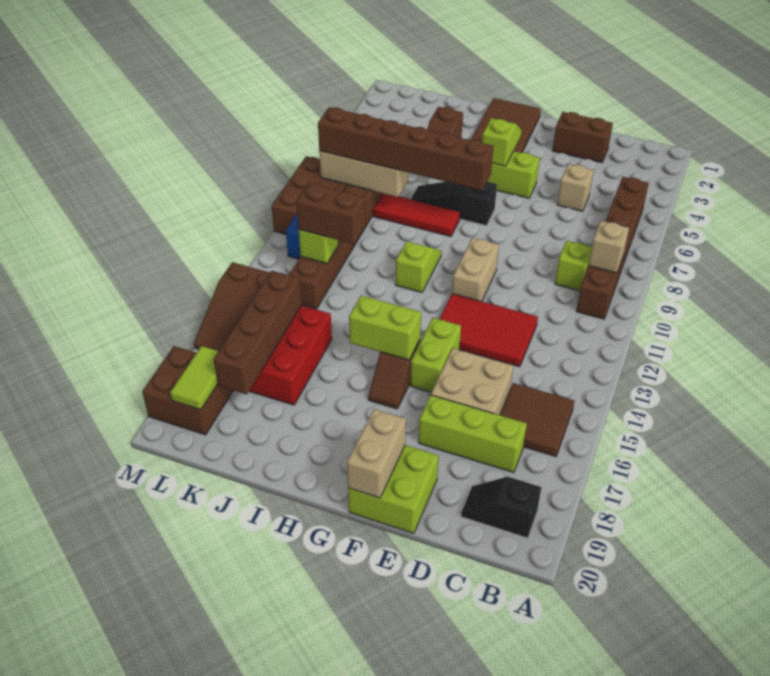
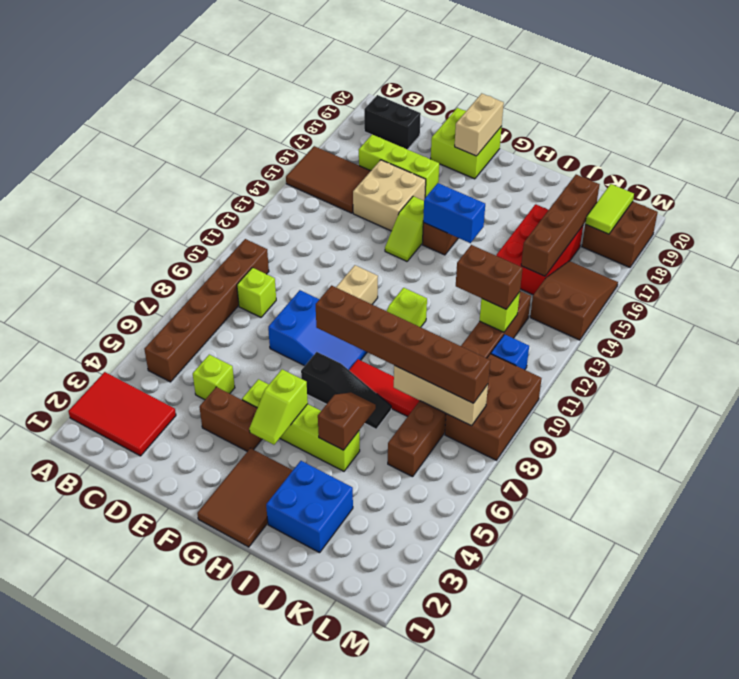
tan 1x1 brick [589,221,629,273] -> none
brown 2x2 tile [500,383,575,457] -> brown 2x3 tile [286,146,370,213]
black 1x2 slope [461,477,541,538] -> black 1x2 brick [364,95,421,149]
brown 1x2 brick [553,112,613,163] -> brown 1x2 brick moved to [199,387,262,451]
tan 1x1 brick [557,164,594,211] -> lime 1x1 brick [193,355,235,400]
red 2x3 tile [440,294,538,367] -> red 2x3 tile moved to [68,372,176,456]
none -> blue 2x3 slope [268,290,367,370]
lime 1x2 brick [410,318,461,392] -> lime 1x2 slope [385,196,424,261]
lime 1x2 brick [349,295,421,360] -> blue 1x2 brick [423,183,485,243]
none -> blue 2x2 brick [266,461,353,553]

